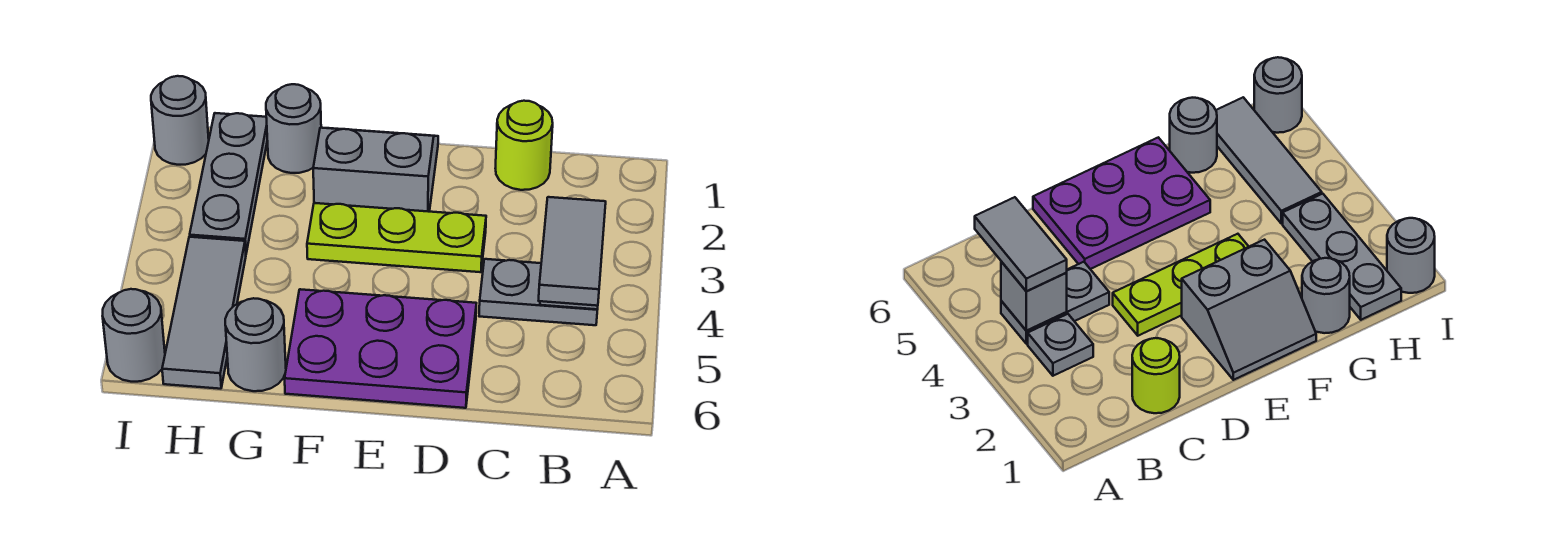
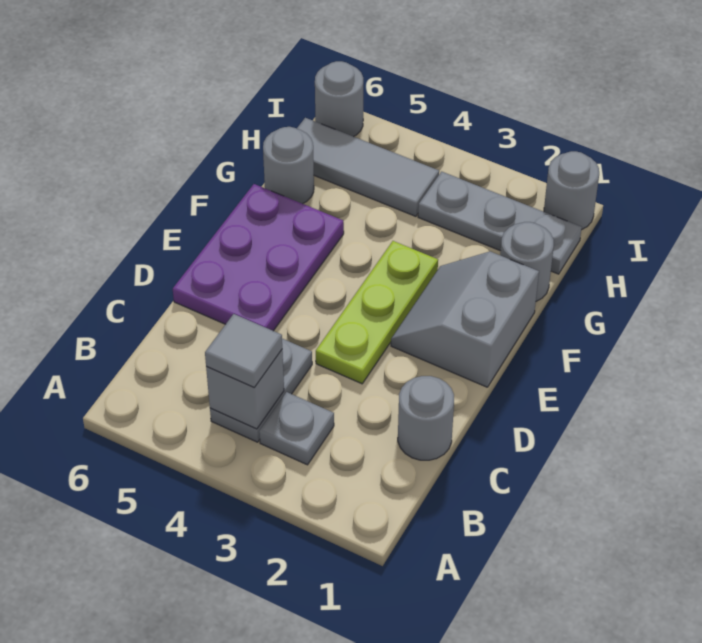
grey 1x2 tile [539,197,606,306] -> grey 1x1 tile [205,314,282,387]
lime 1x1 round brick [495,101,553,190] -> grey 1x1 round brick [398,376,454,460]
grey 2x2 slope [313,128,438,212] -> grey 2x2 slope turned to [391,251,539,387]

